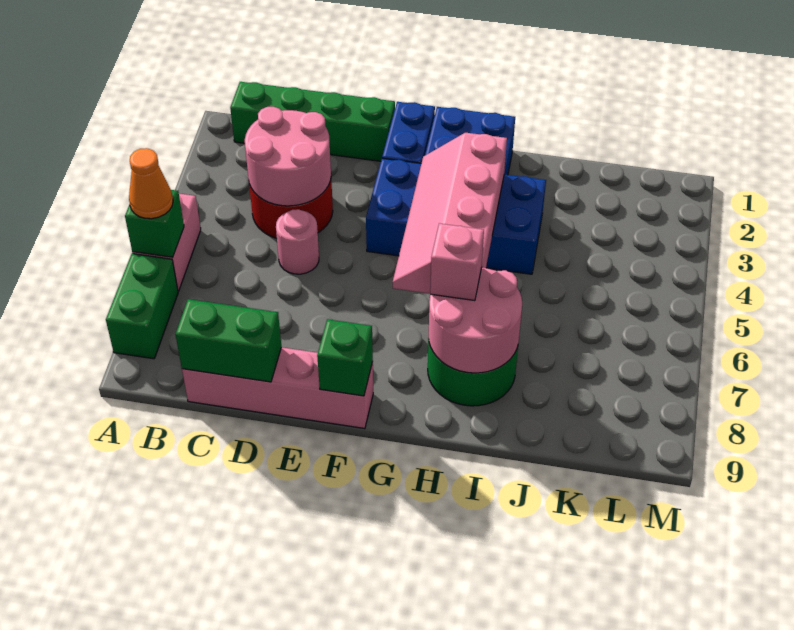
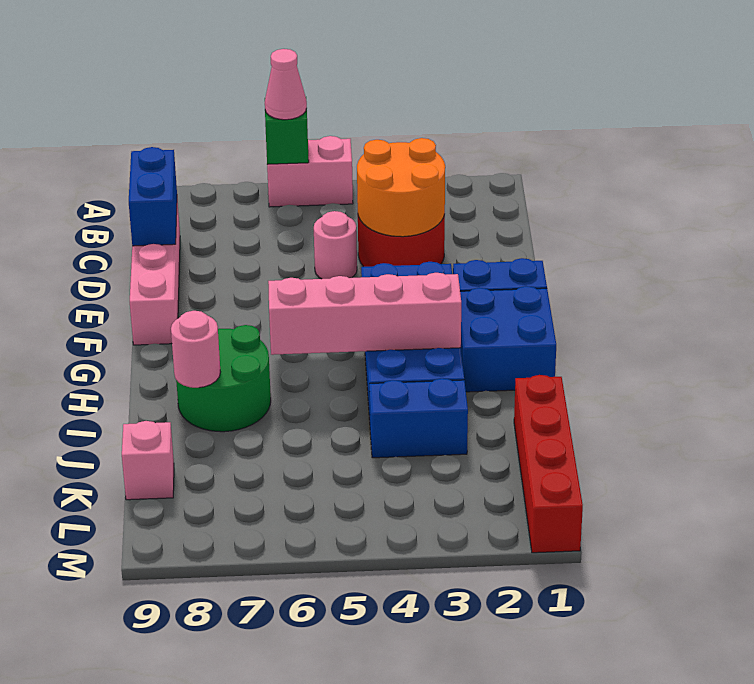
orange 1x1 cone [129,148,173,219] -> pink 1x1 cone [265,49,307,120]
green 1x2 brick [106,254,178,359] -> none
green 1x4 brick [230,82,395,161] -> none
pink 2x2 round brick [245,107,331,206] -> orange 2x2 round brick [357,138,445,237]
green 1x2 brick [175,299,281,382] -> blue 1x2 brick [129,147,177,246]
green 1x1 brick [317,319,373,396] -> none
pink 2x2 round brick [429,267,522,373] -> pink 1x1 round brick [171,311,220,388]
pink 1x1 brick [430,223,484,301] -> pink 1x1 brick moved to [122,421,174,500]
none -> red 1x4 brick [514,375,583,553]
none -> blue 1x2 brick [369,378,468,458]

